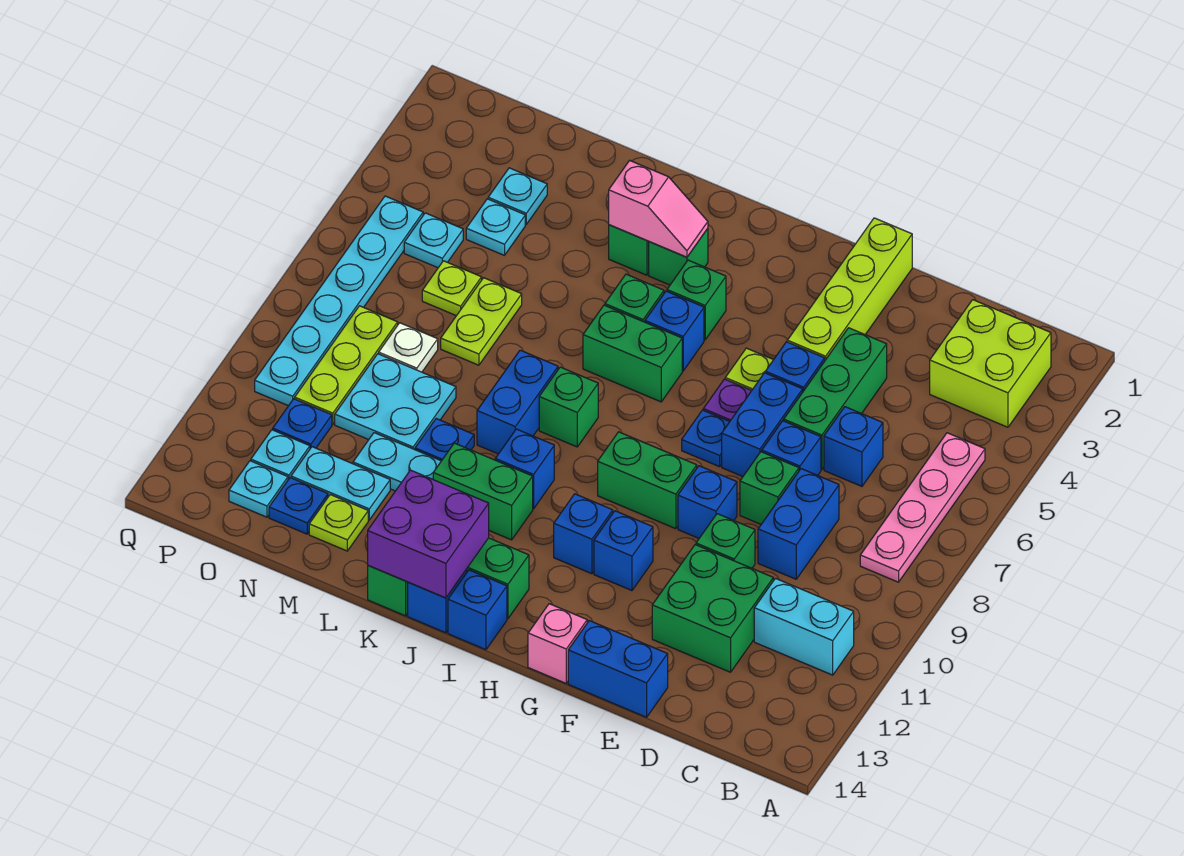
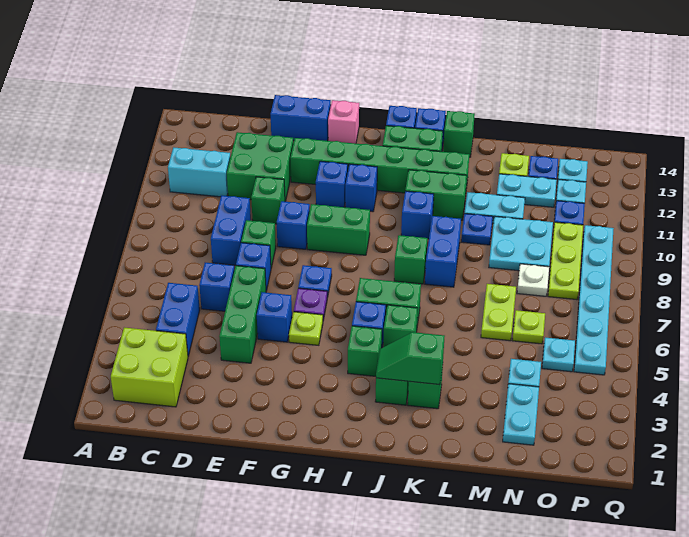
pink 1x4 plate [860,433,985,582] -> none
lime 1x4 brick [787,218,912,360] -> none
blue 1x2 brick [722,373,803,476] -> blue 1x2 brick moved to [156,283,200,356]
none -> green 1x6 brick [290,138,469,196]
pink 1x2 slope [609,160,708,257] -> green 1x2 slope [376,332,445,385]
purple 2x2 brick [368,470,489,598] -> none
cyan 1x1 plate [488,168,547,224] -> cyan 1x2 plate [503,384,539,445]

